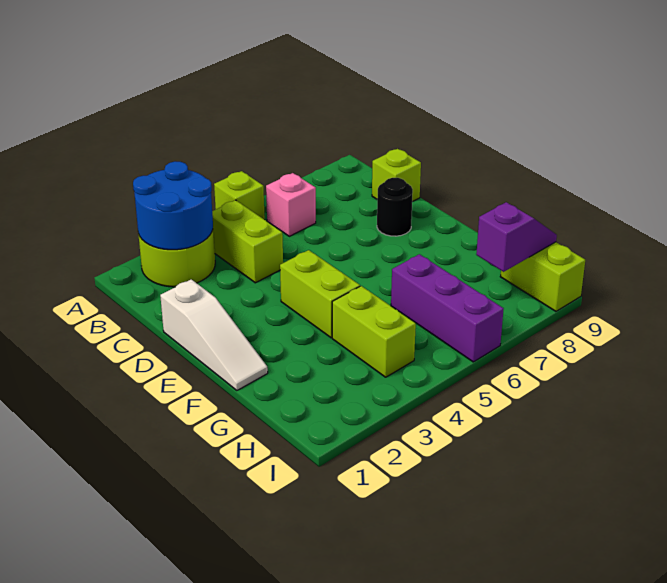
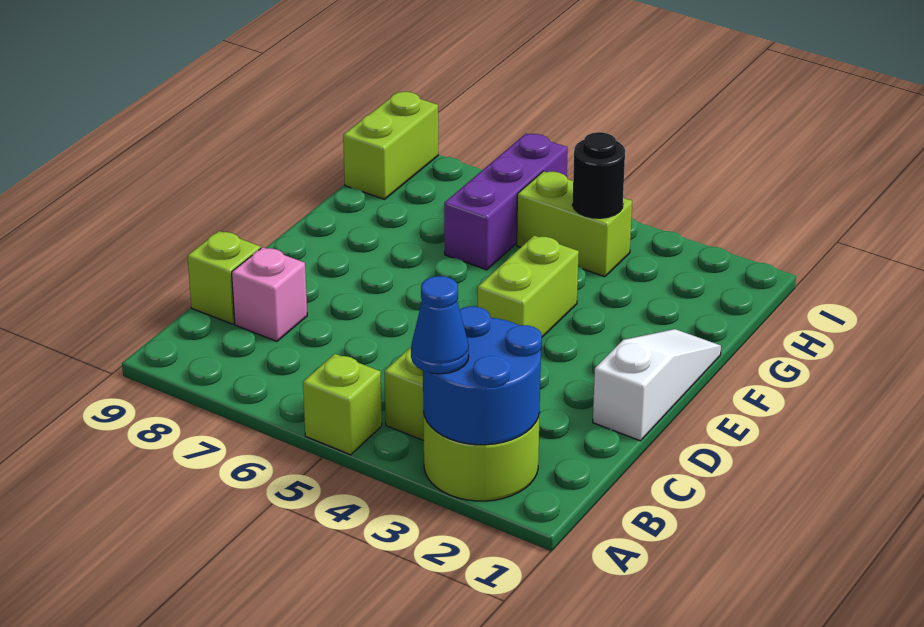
none -> blue 1x1 cone [411,276,469,374]
pink 1x1 brick [266,173,316,236] -> pink 1x1 brick moved to [232,247,307,341]
black 1x1 round brick [377,178,413,236] -> black 1x1 round brick moved to [572,132,625,218]
lime 1x2 brick [332,286,416,377] -> lime 1x2 brick turned to [517,171,632,277]
purple 1x2 slope [476,202,557,272] -> none

